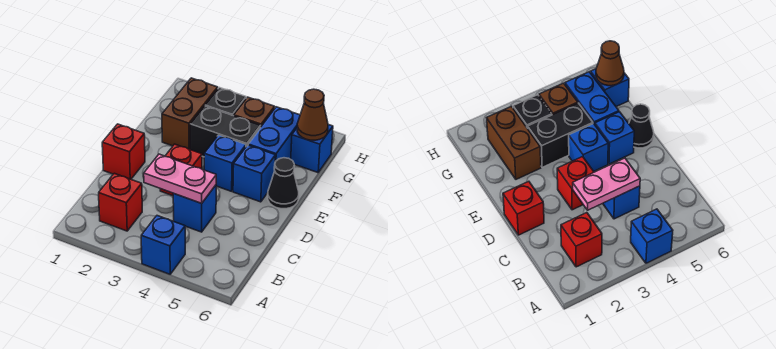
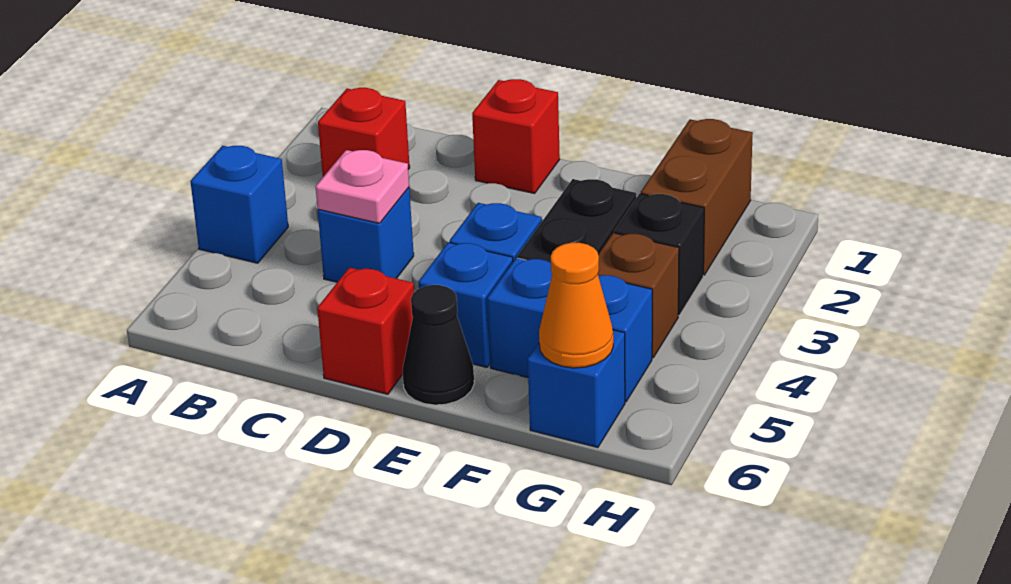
pink 1x2 plate [144,154,216,203] -> pink 1x1 plate [315,150,409,223]
red 1x1 brick [160,144,202,196] -> red 1x1 brick moved to [317,267,414,394]
brown 1x2 brick [162,78,218,149] -> brown 1x2 brick turned to [641,119,753,275]
brown 1x1 cone [297,89,328,140] -> orange 1x1 cone [539,243,613,368]

